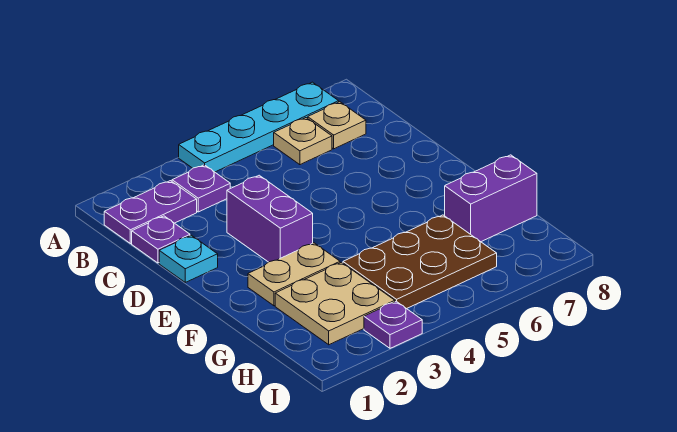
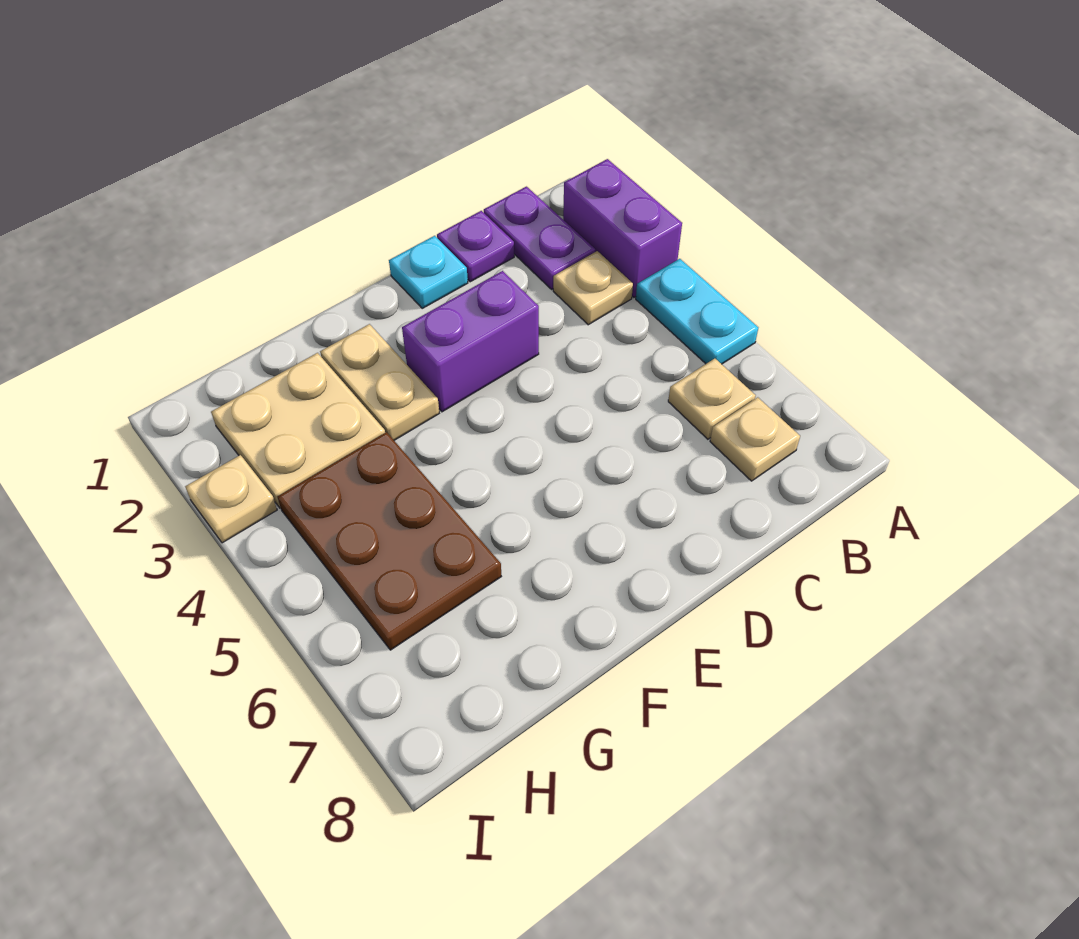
cyan 1x4 plate [179,82,339,172] -> cyan 1x2 plate [636,259,758,364]
purple 1x1 plate [172,165,230,212] -> tan 1x1 plate [553,251,633,325]
purple 1x2 brick [445,155,537,242] -> purple 1x2 brick moved to [563,159,682,297]
purple 1x1 plate [364,301,422,348] -> tan 1x1 plate [185,455,277,543]

